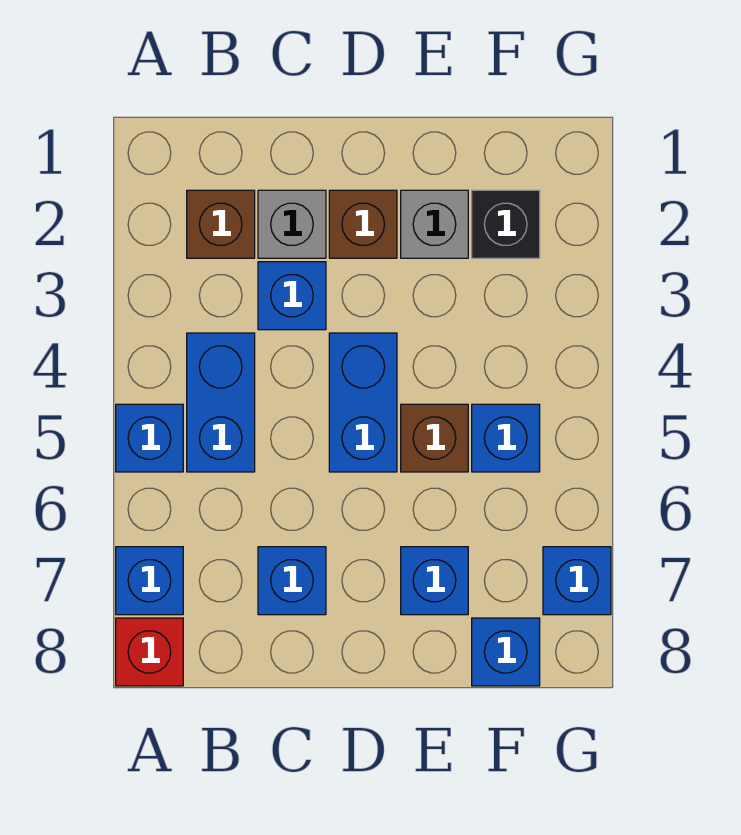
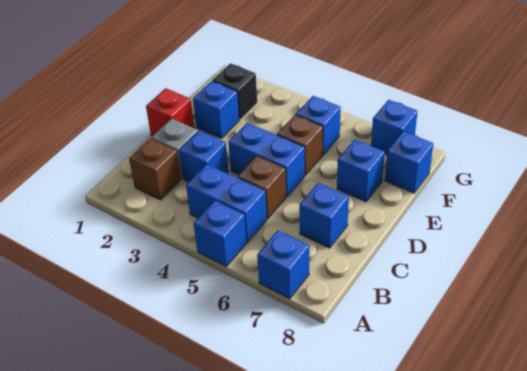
red 1x1 brick [116,618,183,686] -> red 1x1 brick moved to [146,88,194,136]
brown 1x1 brick [329,190,397,258] -> brown 1x1 brick moved to [237,156,286,219]
grey 1x1 brick [401,190,468,258] -> blue 1x1 brick [193,81,239,139]

